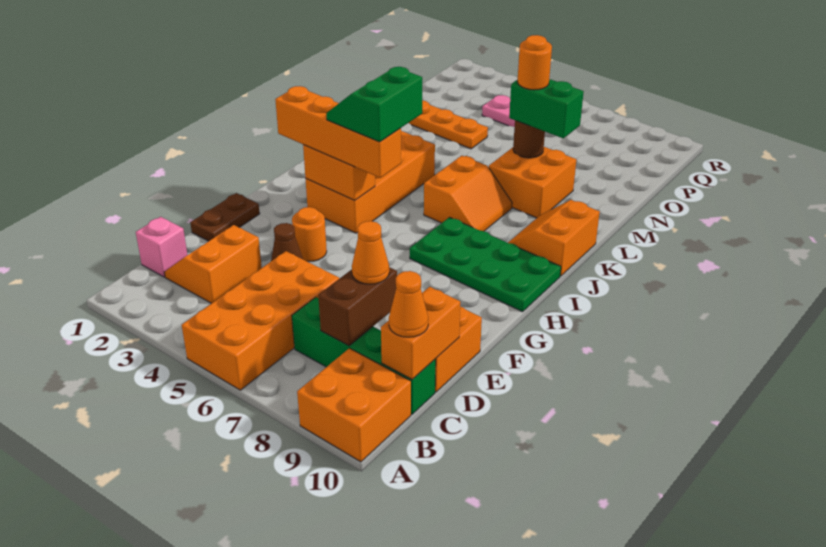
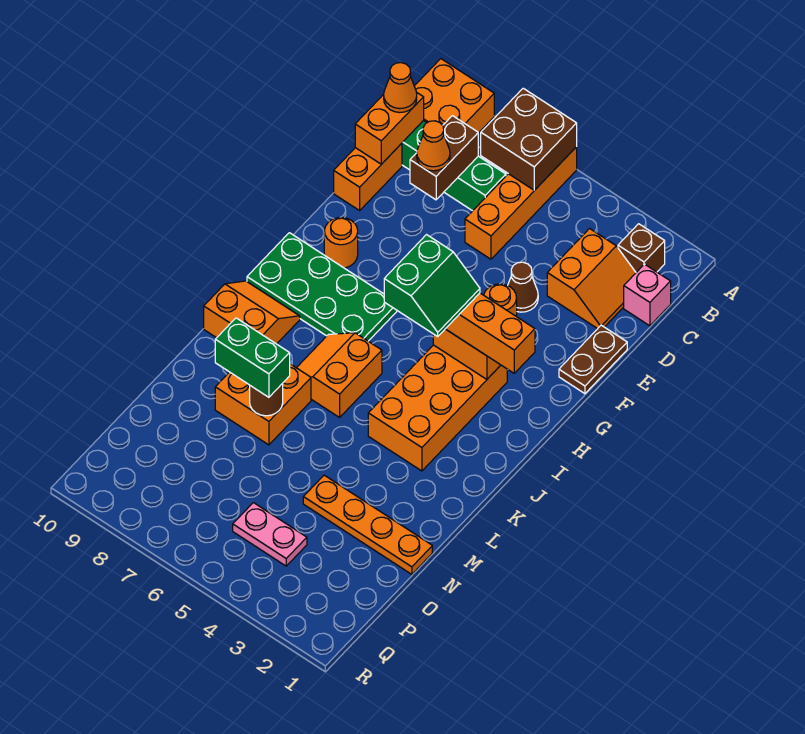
orange 2x4 brick [182,251,339,390] -> orange 1x4 brick [465,147,577,259]
none -> brown 2x2 brick [481,88,577,190]
none -> brown 1x1 brick [618,224,665,272]
orange 2x2 slope [508,200,600,276] -> orange 2x2 slope turned to [204,281,300,344]
orange 1x1 round brick [517,35,552,90] -> orange 1x1 round brick moved to [324,217,358,268]

